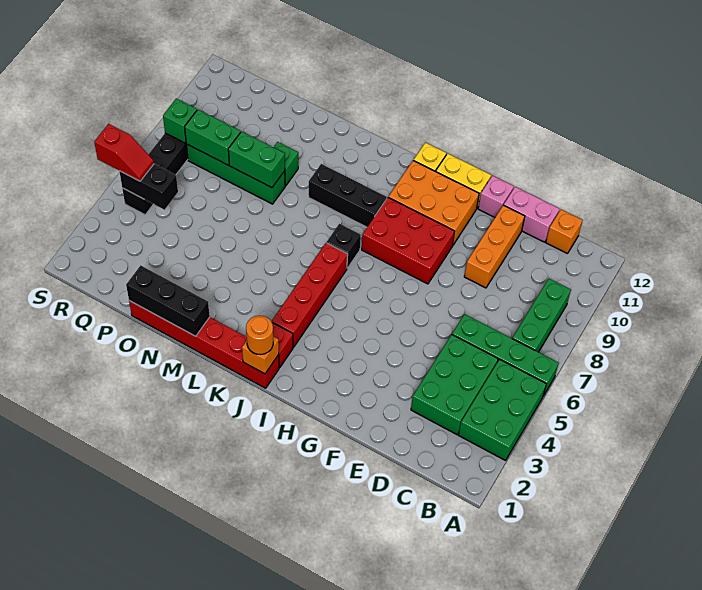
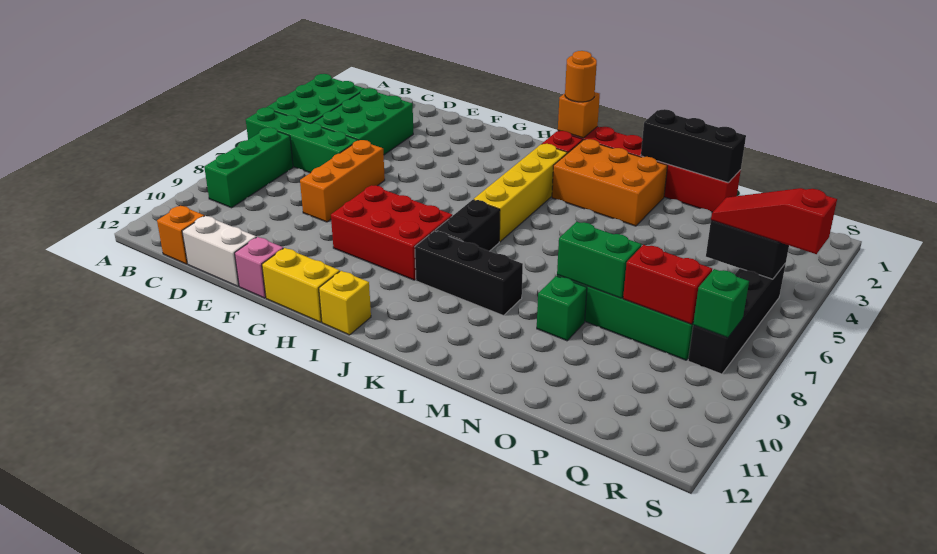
pink 1x2 brick [504,187,559,242] -> white 1x2 brick [182,216,256,286]
orange 1x3 brick [464,205,525,288] -> orange 1x3 brick moved to [300,140,385,222]
orange 2x3 brick [388,161,479,246] -> orange 2x3 brick moved to [552,139,667,226]
red 1x4 brick [272,243,348,347] -> yellow 1x4 brick [474,144,567,242]
black 1x1 brick [327,224,361,268] -> black 1x2 brick [435,200,500,251]
green 1x2 brick [185,110,241,165] -> red 1x2 brick [623,245,712,324]
red 1x2 slope [94,124,154,181] -> red 1x3 slope [711,188,837,254]

